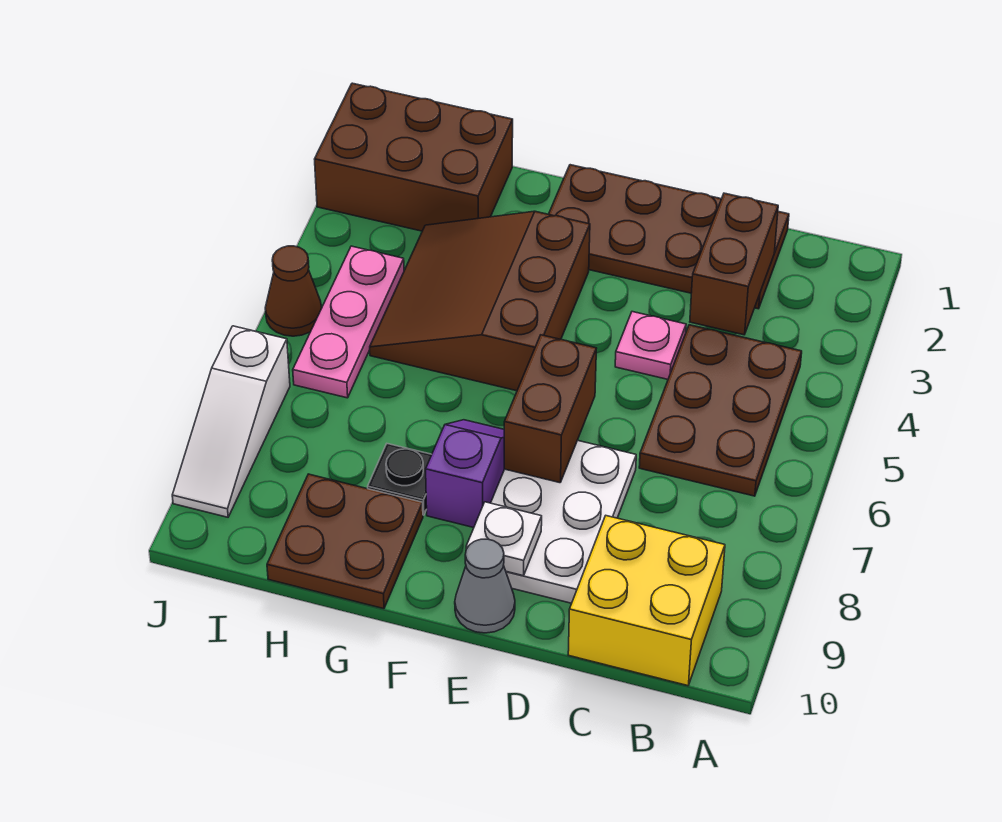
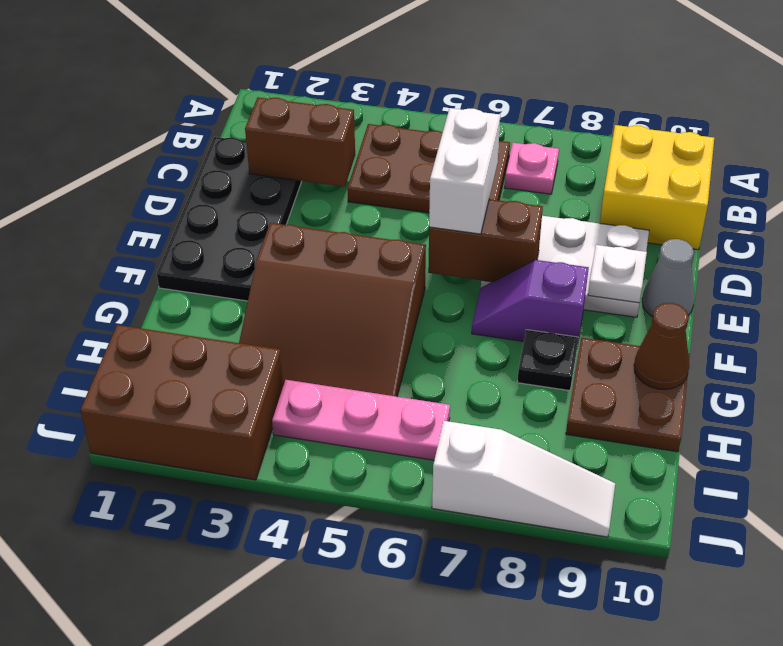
brown 2x4 plate [549,165,789,309] -> black 2x4 plate [157,137,302,301]
pink 1x1 plate [615,312,686,379] -> pink 1x1 plate moved to [505,143,559,194]
none -> white 1x2 brick [429,108,500,234]
brown 2x3 brick [315,83,513,231] -> brown 2x3 brick turned to [80,325,283,480]
brown 1x1 cone [265,246,322,336] -> brown 1x1 cone moved to [634,303,689,389]

